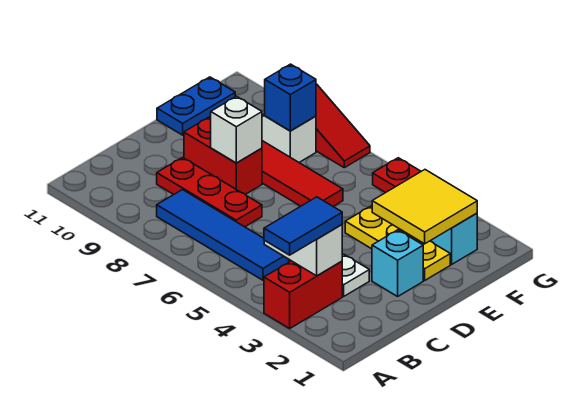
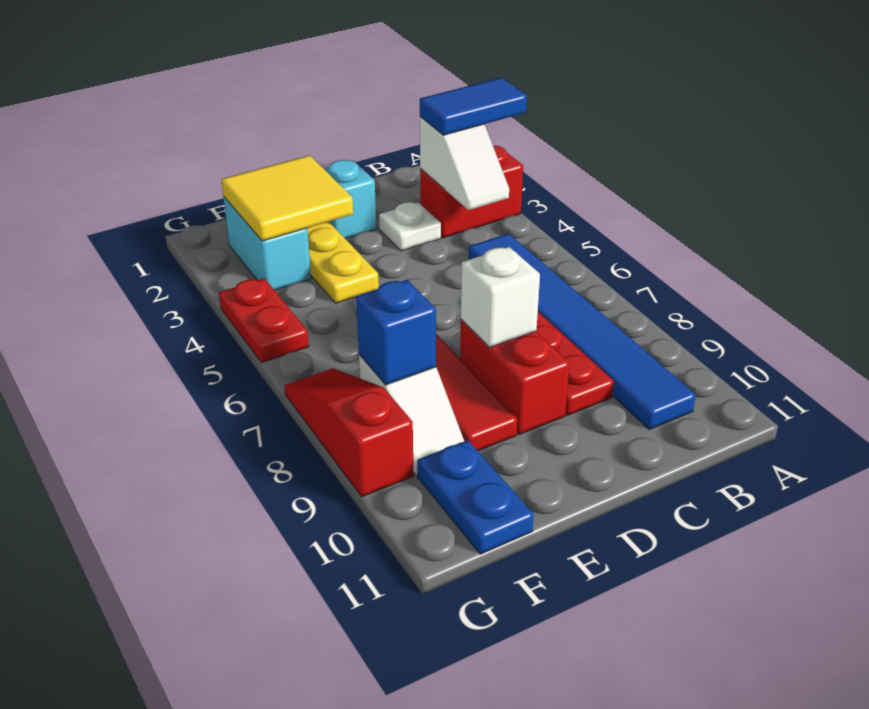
blue 1x4 tile [157,190,289,280] -> blue 1x6 tile [469,234,696,429]
blue 1x2 plate [157,77,235,135] -> blue 1x2 plate turned to [417,440,534,554]

